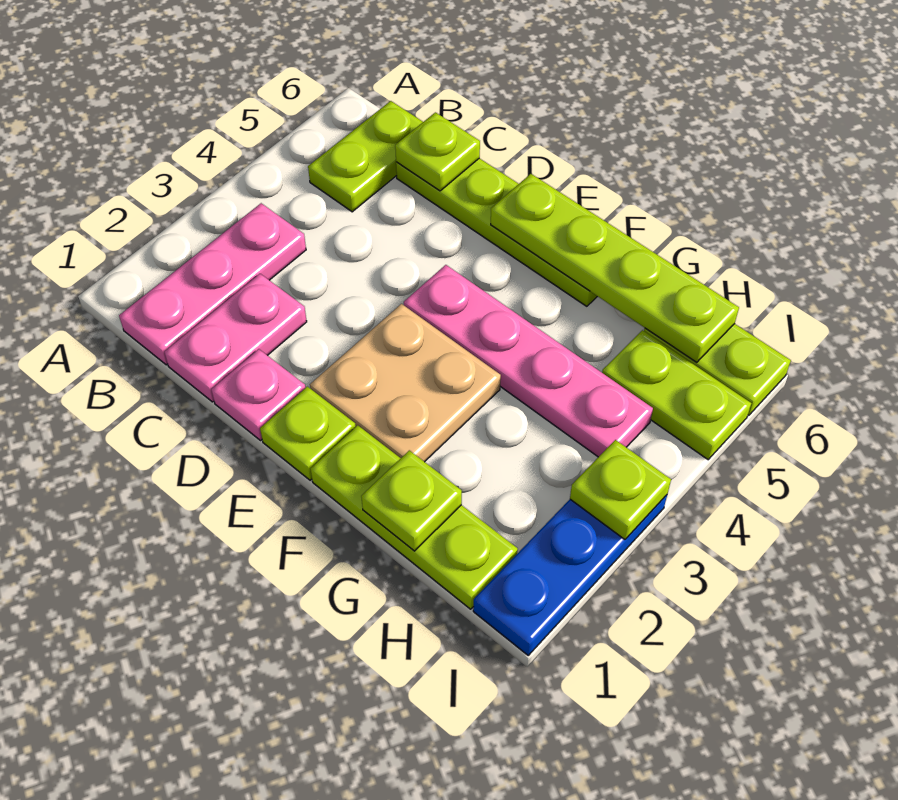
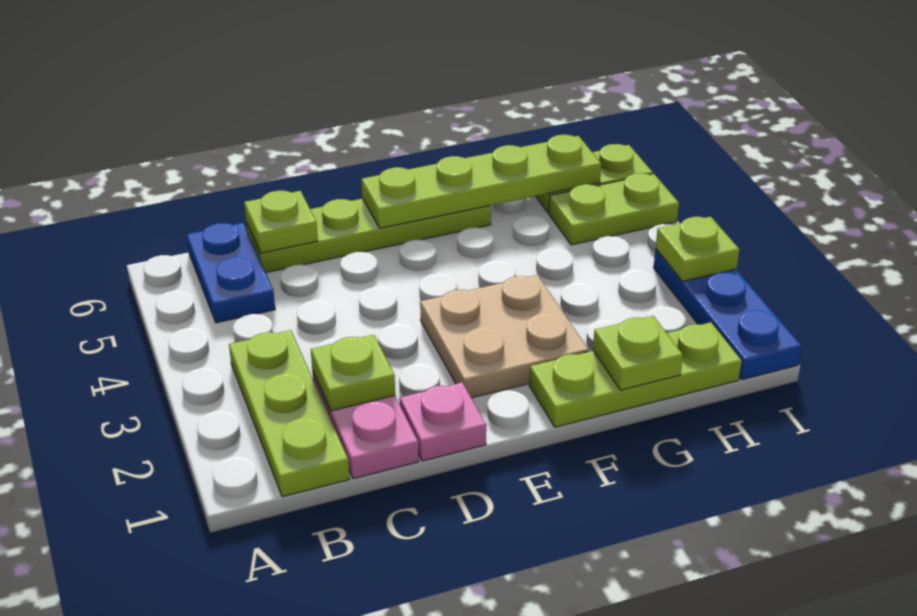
pink 1x3 plate [119,203,306,365] -> lime 1x3 plate [229,330,349,497]
lime 1x2 plate [308,101,423,212] -> blue 1x2 plate [186,223,275,323]
lime 1x1 plate [260,387,356,480] -> lime 1x1 plate moved to [311,335,395,411]
pink 1x4 plate [404,265,653,457] -> none

